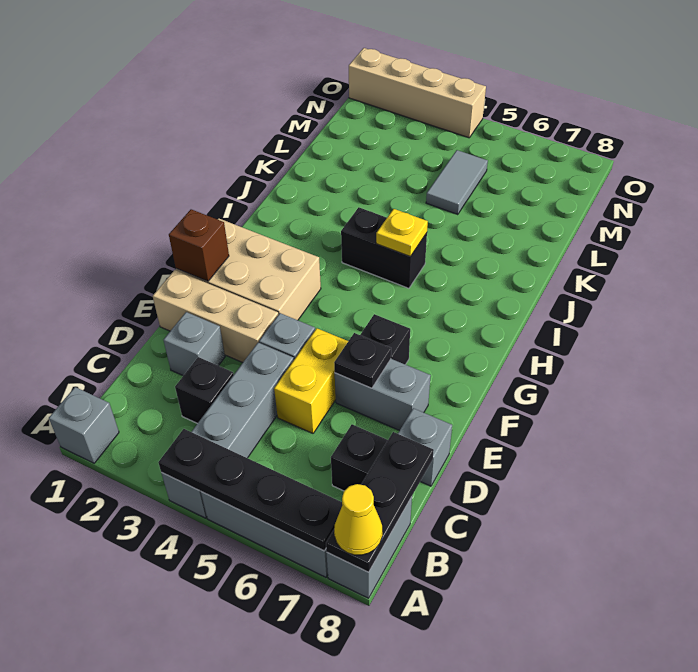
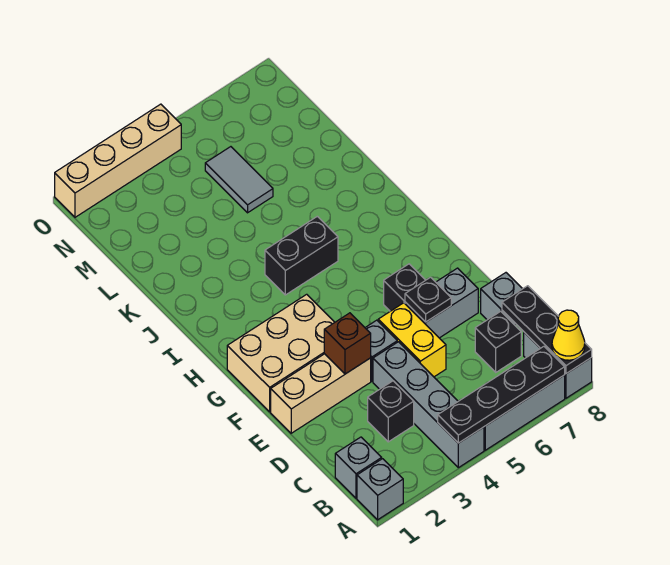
grey 1x1 brick [163,312,225,376] -> grey 1x1 brick moved to [335,437,382,498]
brown 1x1 brick [169,209,229,281] -> brown 1x1 brick moved to [324,313,371,374]
yellow 1x1 plate [376,209,428,256] -> none

